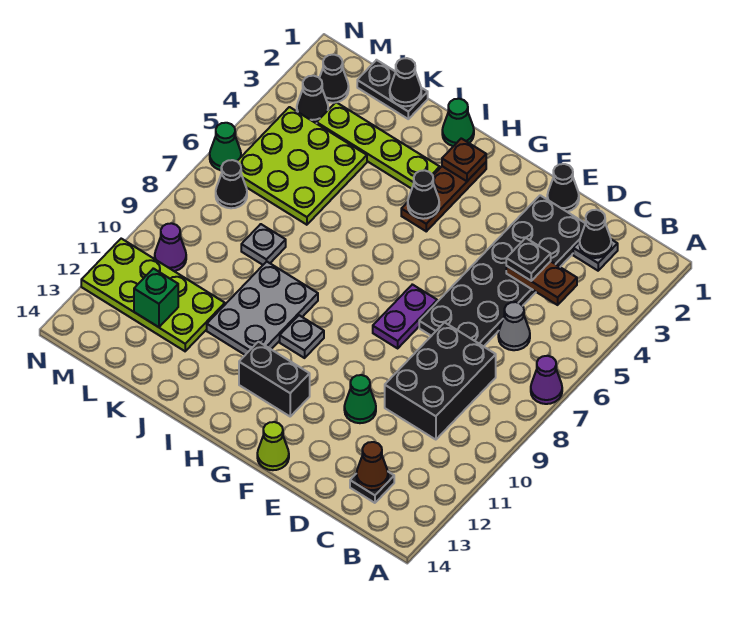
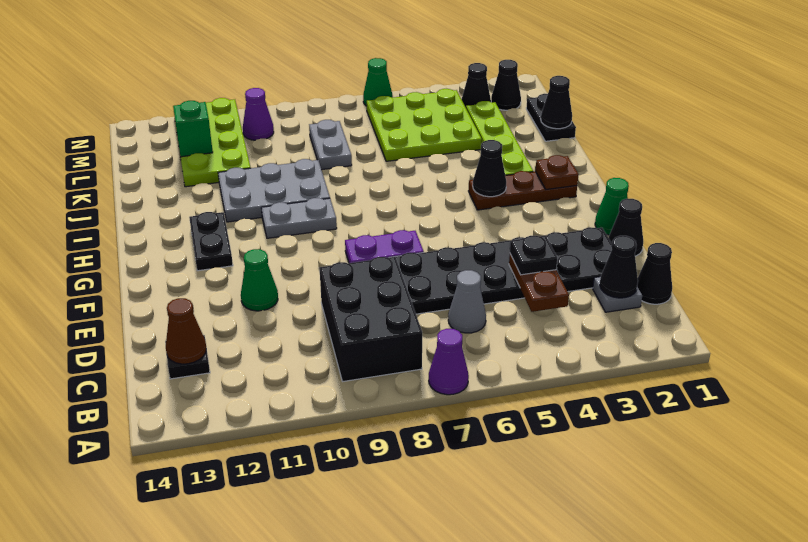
black 2x3 brick [385,322,496,440] -> black 2x3 brick turned to [319,257,422,381]
lime 1x1 cone [257,422,289,470] -> none
black 1x2 brick [239,342,310,416] -> black 1x2 plate [189,212,233,271]
grey 1x1 plate [280,315,324,358] -> grey 1x2 plate [261,198,337,238]
green 1x1 cone [442,99,474,146] -> green 1x1 cone moved to [595,178,629,235]
grey 1x1 plate [241,224,286,265] -> grey 1x2 plate [309,120,352,170]
black 1x1 cone [216,160,247,208] -> black 1x1 cone moved to [637,243,672,304]

